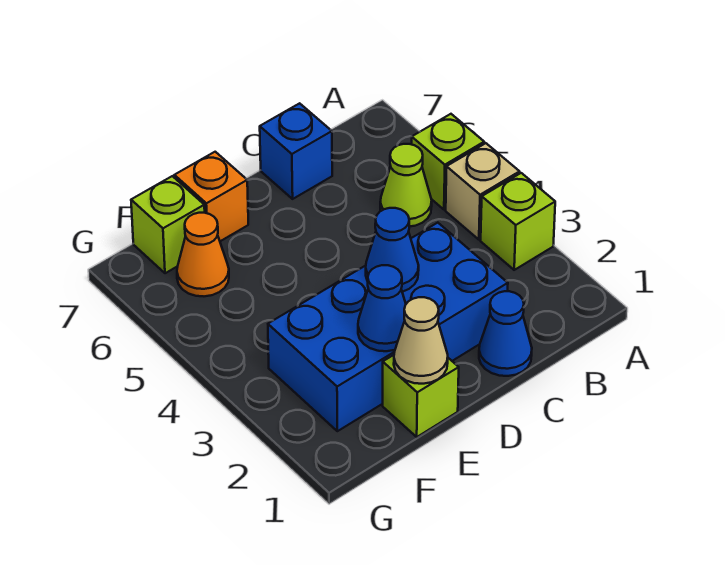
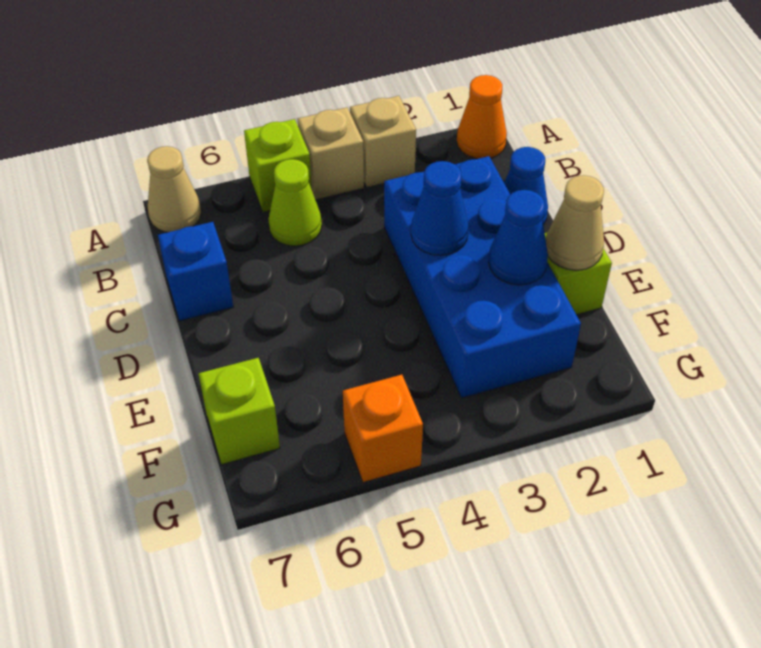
lime 1x1 brick [481,173,555,270] -> tan 1x1 brick [350,96,416,188]
none -> tan 1x1 cone [147,146,201,232]
orange 1x1 brick [174,152,248,241] -> orange 1x1 brick moved to [343,375,423,482]
orange 1x1 cone [177,213,229,296] -> orange 1x1 cone moved to [457,75,507,159]

